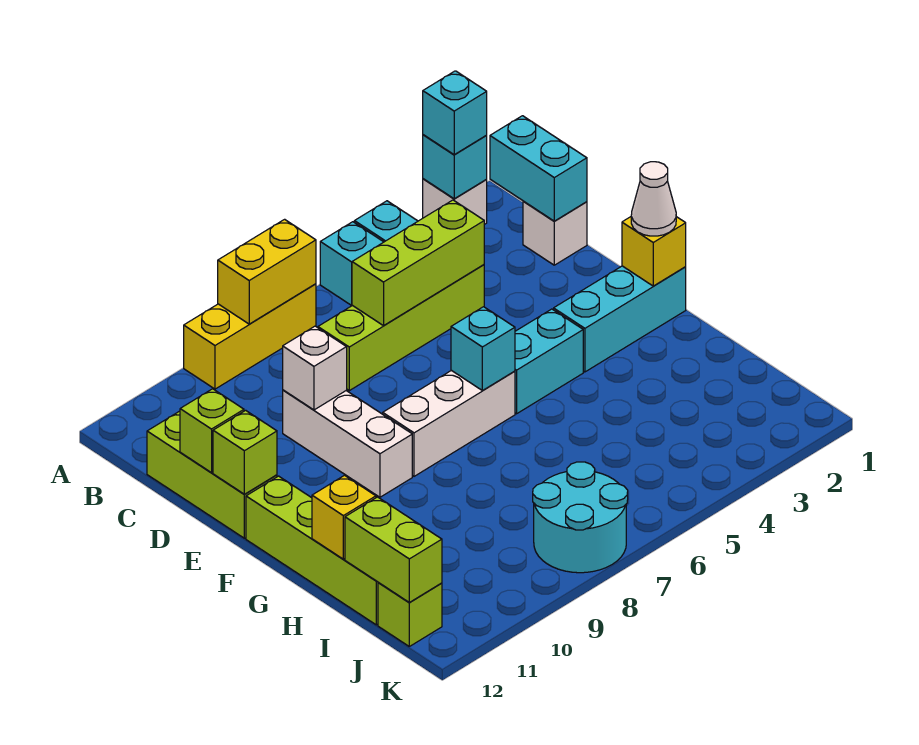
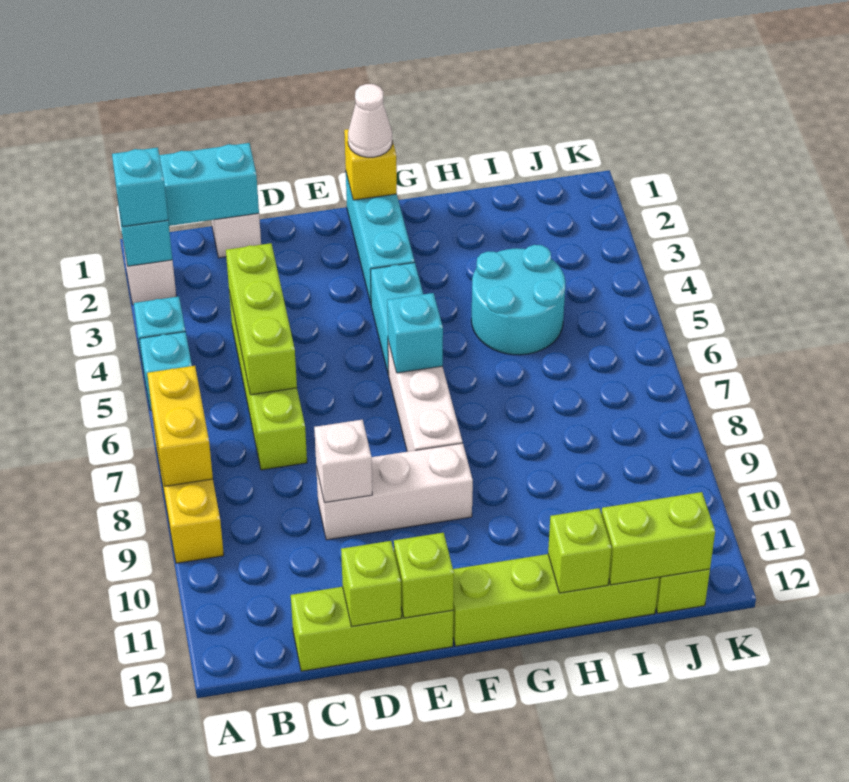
yellow 1x1 brick [312,475,376,559] -> lime 1x1 brick [548,508,611,593]
cyan 2x2 round brick [533,462,628,573] -> cyan 2x2 round brick moved to [471,245,565,355]

